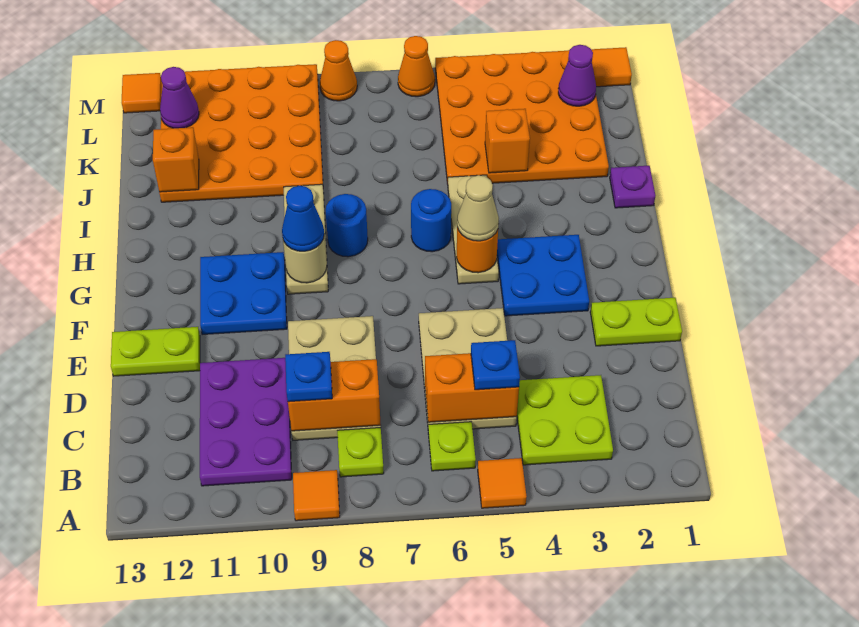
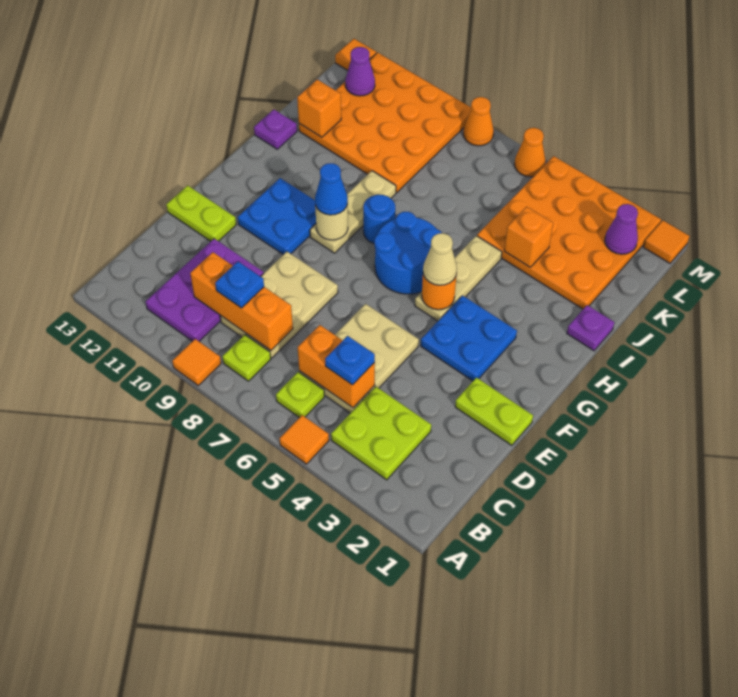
orange 1x2 brick [288,359,381,431] -> orange 1x3 brick [190,252,293,350]
blue 1x1 round brick [411,189,451,252] -> blue 2x2 round brick [374,212,442,294]
none -> purple 1x1 plate [254,109,297,149]

